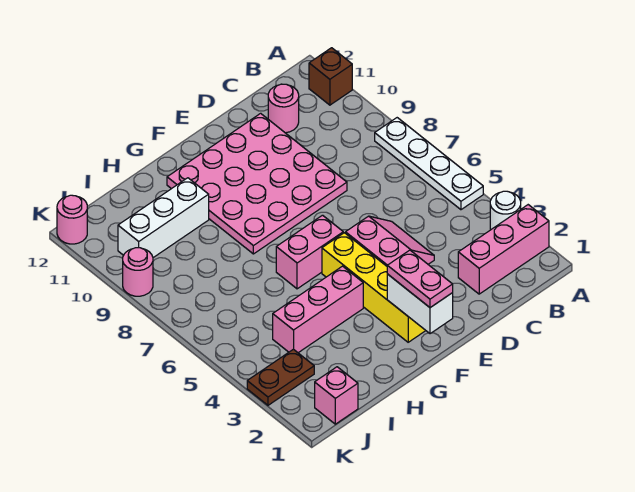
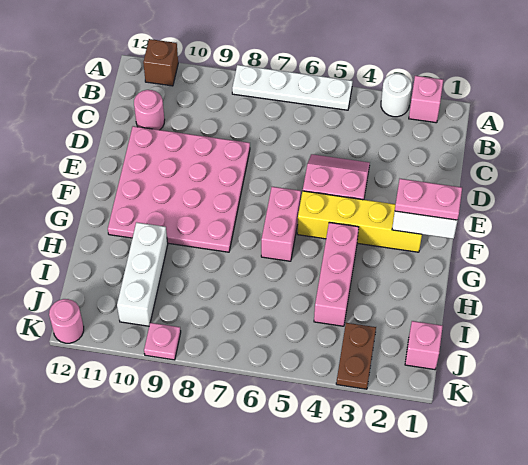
pink 1x3 brick [458,205,549,294] -> pink 1x1 brick [409,76,443,123]
pink 1x1 round brick [123,248,153,296] -> pink 1x1 plate [144,323,181,360]

